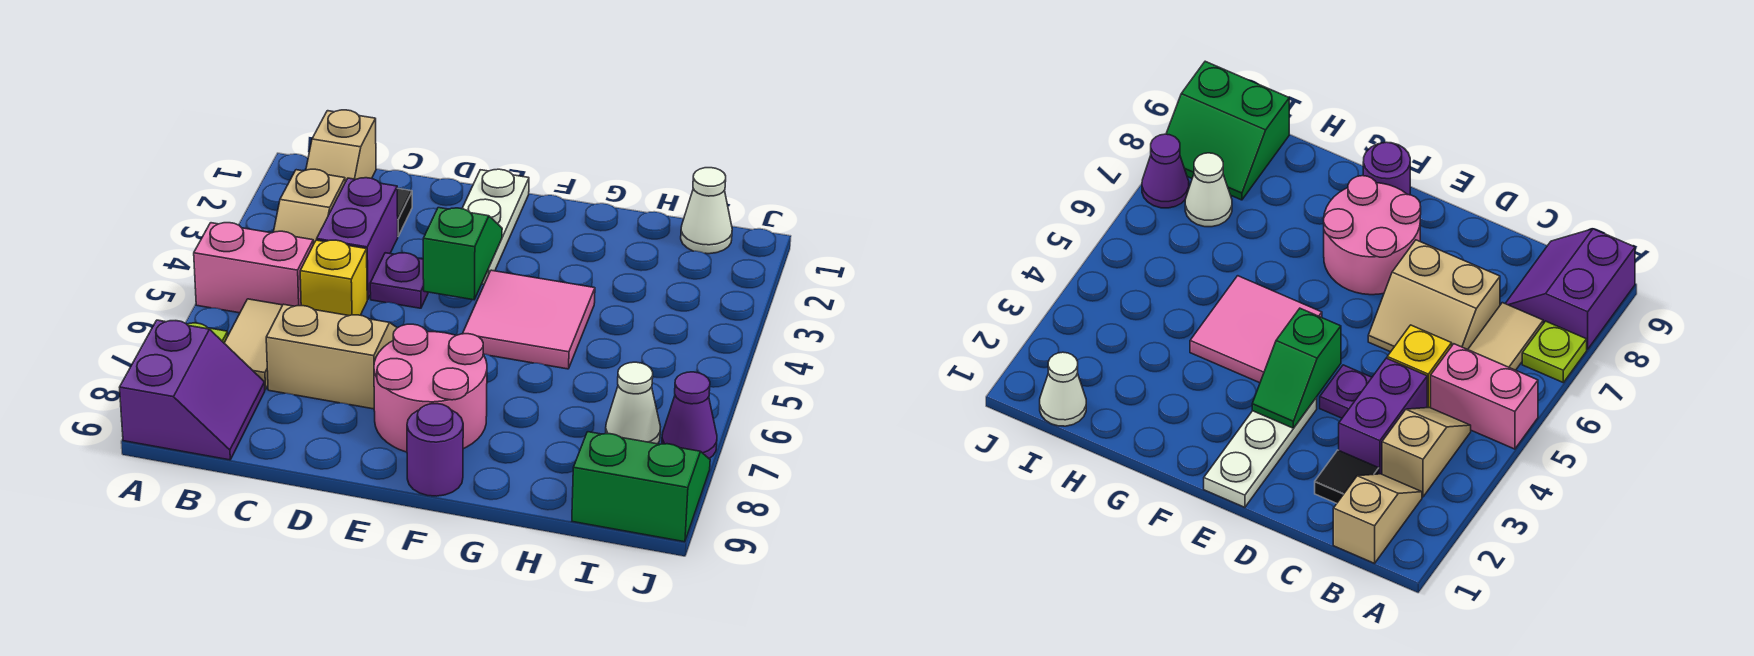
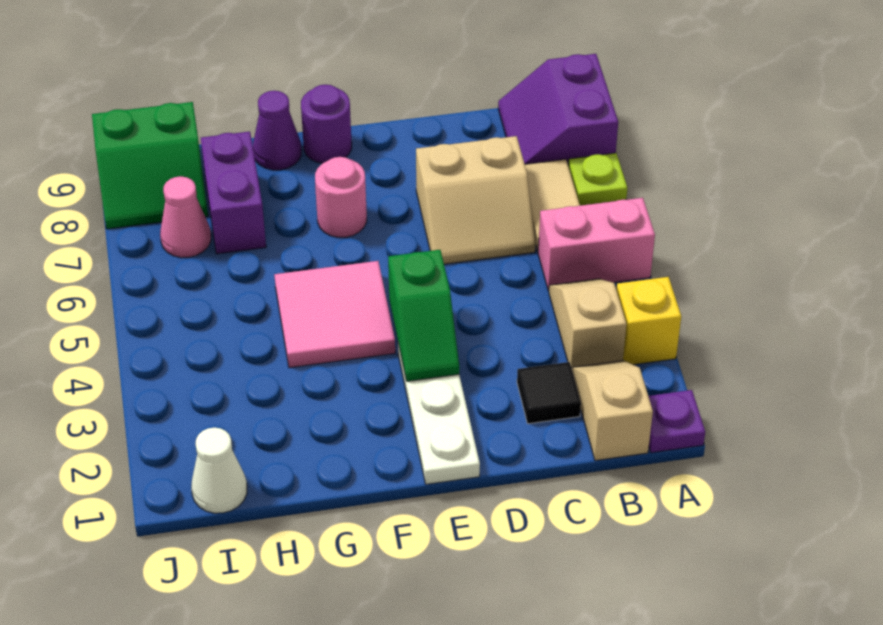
purple 1x2 brick [317,178,398,299] -> purple 1x2 brick moved to [201,132,266,254]
yellow 1x1 brick [300,240,367,316] -> yellow 1x1 brick moved to [616,277,681,365]
purple 1x1 plate [370,253,428,308] -> purple 1x1 plate moved to [648,390,705,453]
pink 2x2 round brick [374,324,487,452] -> pink 1x1 round brick [315,157,367,237]
white 1x1 cone [605,362,660,444] -> pink 1x1 cone [160,176,211,258]
purple 1x1 cone [662,372,717,458] -> purple 1x1 cone moved to [253,91,301,170]

